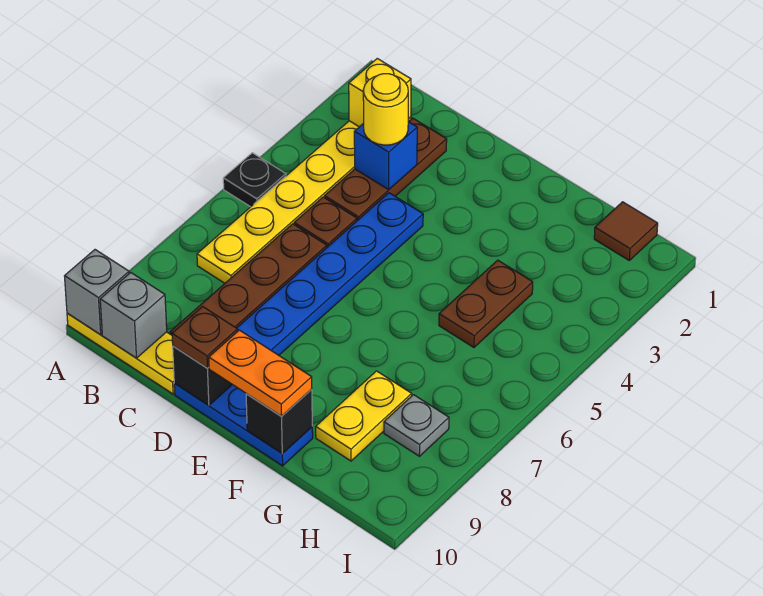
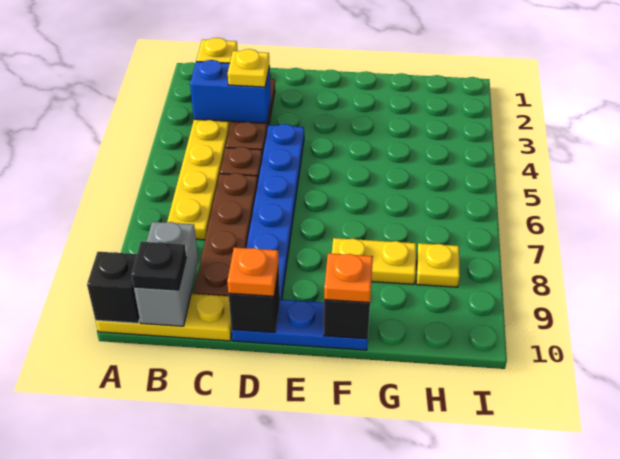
black 1x1 plate [223,153,286,207] -> black 1x1 plate moved to [132,242,186,290]
grey 1x1 brick [65,250,129,335] -> black 1x1 brick [87,252,140,323]
grey 1x1 brick [100,273,167,358] -> grey 1x2 brick [134,222,198,326]
blue 1x1 brick [354,122,417,190] -> blue 1x2 brick [190,60,271,123]
yellow 1x1 round brick [363,74,408,145] -> yellow 1x1 plate [228,49,269,87]
brown 1x1 plate [172,307,238,368] -> orange 1x1 plate [227,247,279,296]
orange 1x2 plate [209,330,312,416] -> orange 1x1 plate [324,253,373,303]
brown 1x2 plate [439,260,533,347] -> none
yellow 1x2 plate [316,371,412,461] -> yellow 1x2 plate turned to [332,238,416,284]
brown 1x1 tile [594,202,658,260] -> none
grey 1x1 plate [384,395,449,456] -> yellow 1x1 plate [416,243,460,287]

